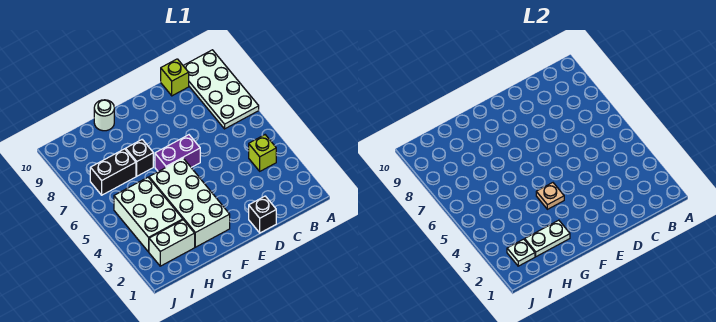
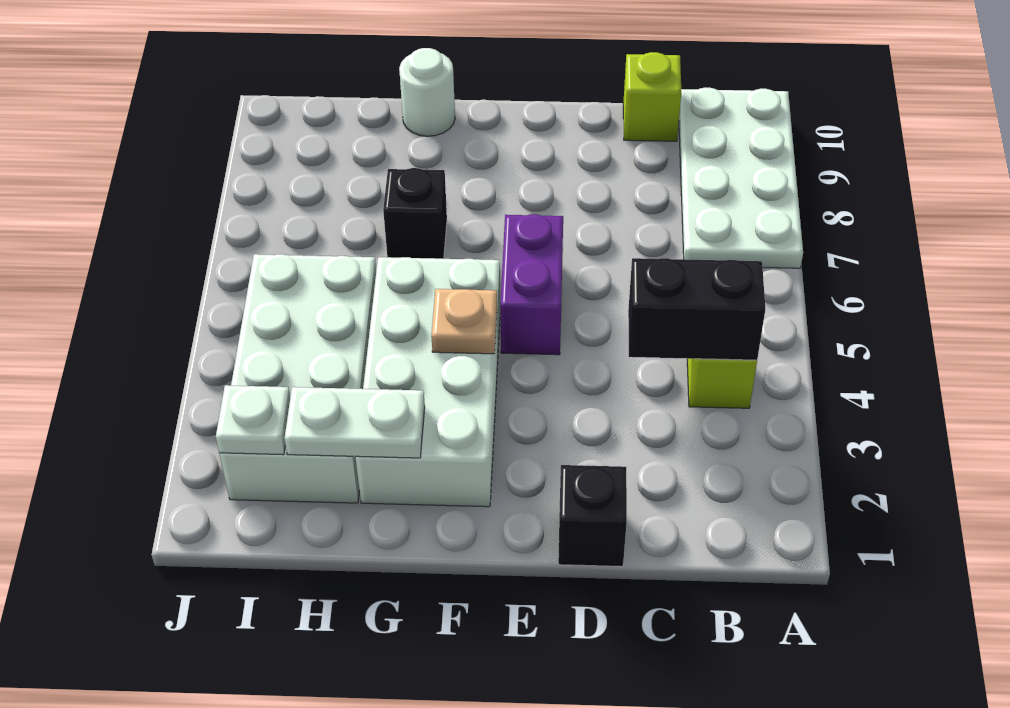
purple 1x2 brick [155,135,200,172] -> purple 1x2 brick turned to [500,214,563,355]
black 1x2 brick [90,149,136,195] -> black 1x2 brick moved to [628,258,765,360]

